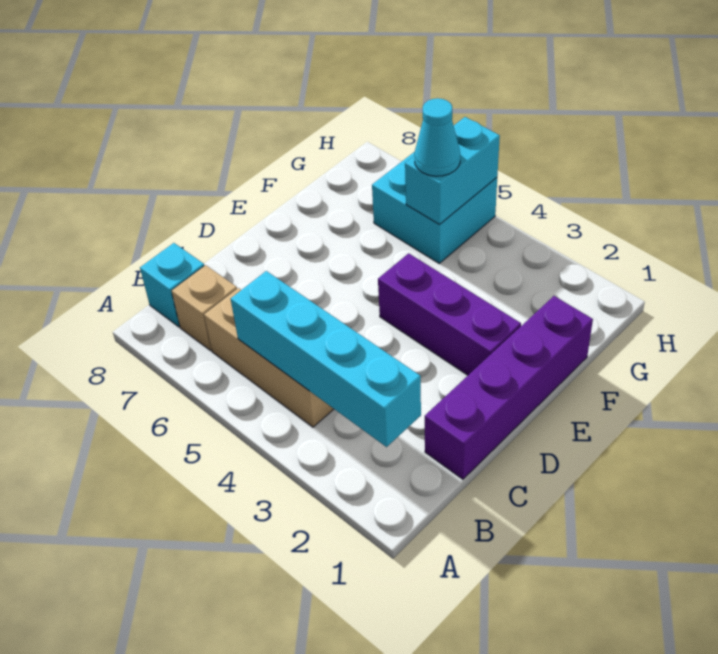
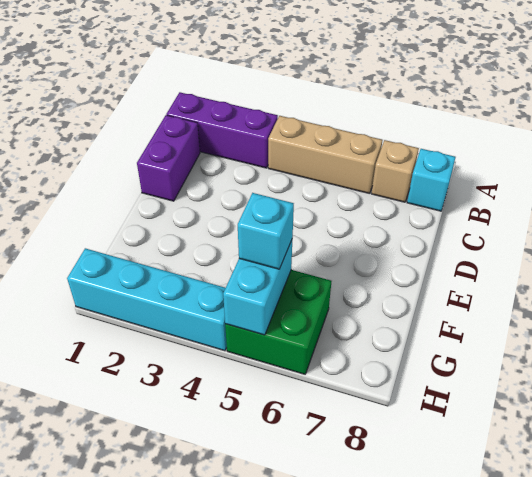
cyan 1x4 brick [231,271,421,447] -> cyan 1x4 brick moved to [67,248,227,351]
purple 1x4 brick [425,296,593,479] -> purple 1x2 brick [137,115,200,201]
purple 1x3 brick [378,253,521,375] -> purple 1x3 brick moved to [166,92,278,168]
cyan 2x2 brick [372,152,497,263] -> green 2x2 brick [225,270,331,374]
cyan 1x1 cone [414,98,460,176] -> cyan 1x1 brick [238,193,294,269]

